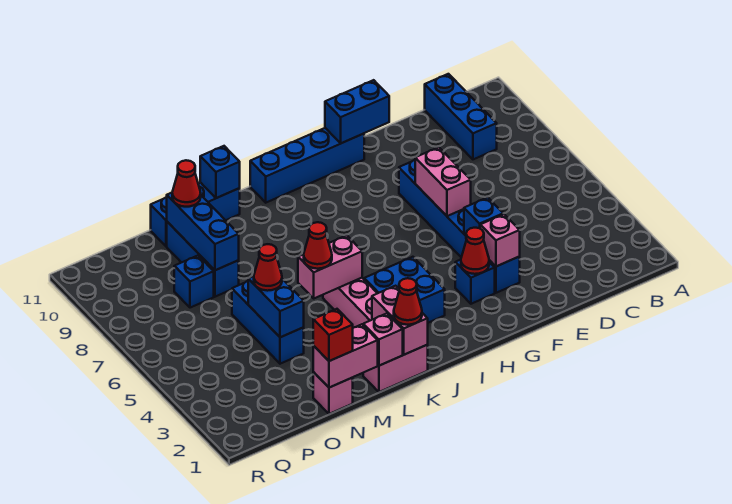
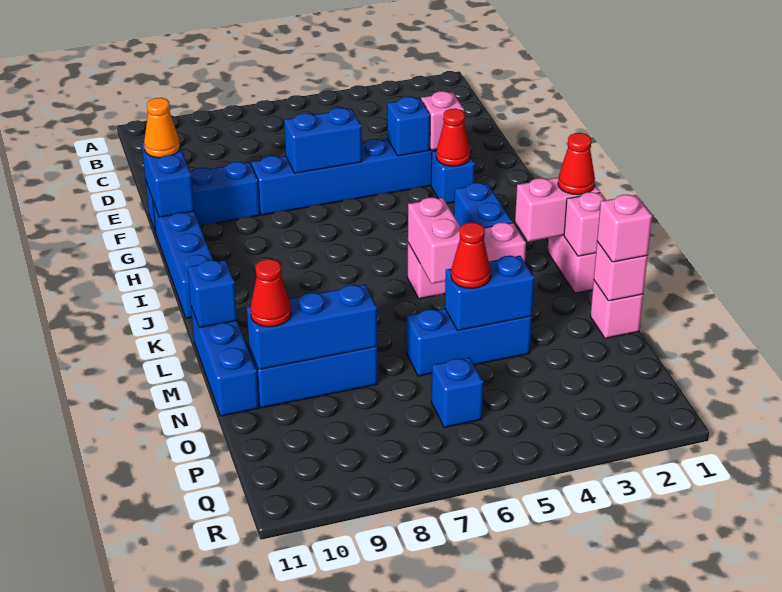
blue 1x3 brick [425,74,497,159] -> blue 1x3 brick moved to [146,162,260,233]
pink 1x2 brick [415,147,471,216] -> blue 1x2 brick [284,108,362,173]
none -> orange 1x1 cone [144,98,180,158]
blue 2x2 brick [364,257,445,323] -> blue 1x2 brick [454,183,513,228]
red 1x1 cone [304,222,332,269] -> none
pink 1x2 brick [313,324,378,388] -> pink 1x1 brick [594,242,648,301]
red 1x1 brick [313,309,353,361] -> pink 1x1 brick [597,195,652,262]
blue 1x1 brick [174,256,214,308] -> blue 1x1 brick moved to [431,357,483,427]

